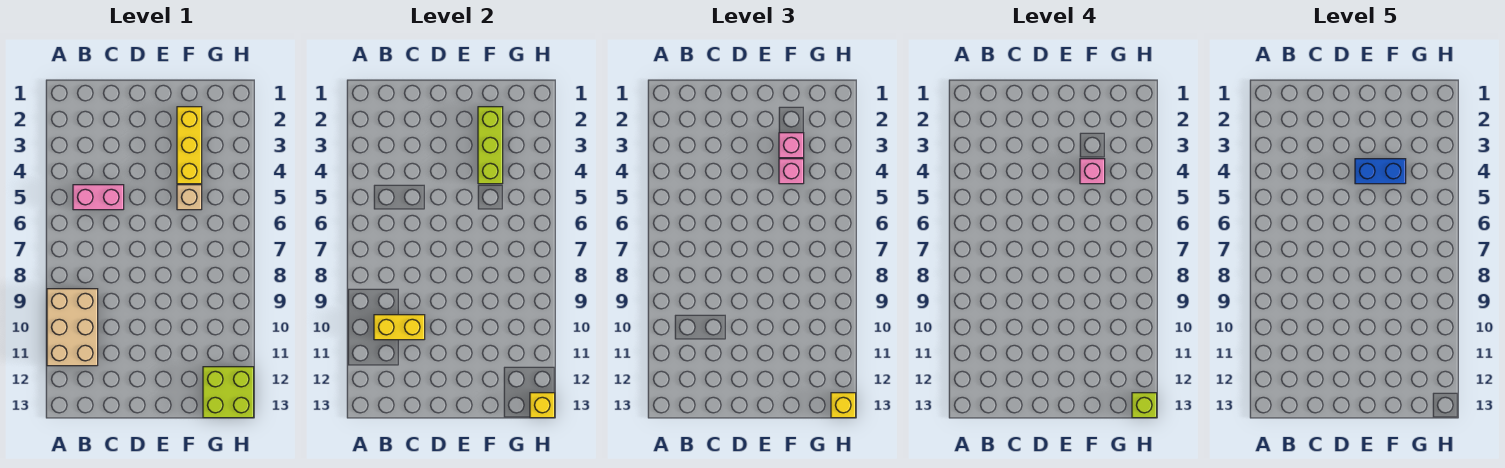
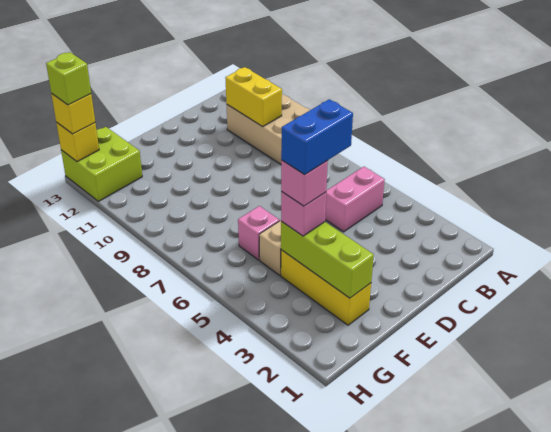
yellow 1x2 brick [374,315,425,340] -> yellow 1x2 brick turned to [225,67,282,127]
pink 1x1 brick [779,133,804,158] -> pink 1x1 brick moved to [238,206,280,260]

